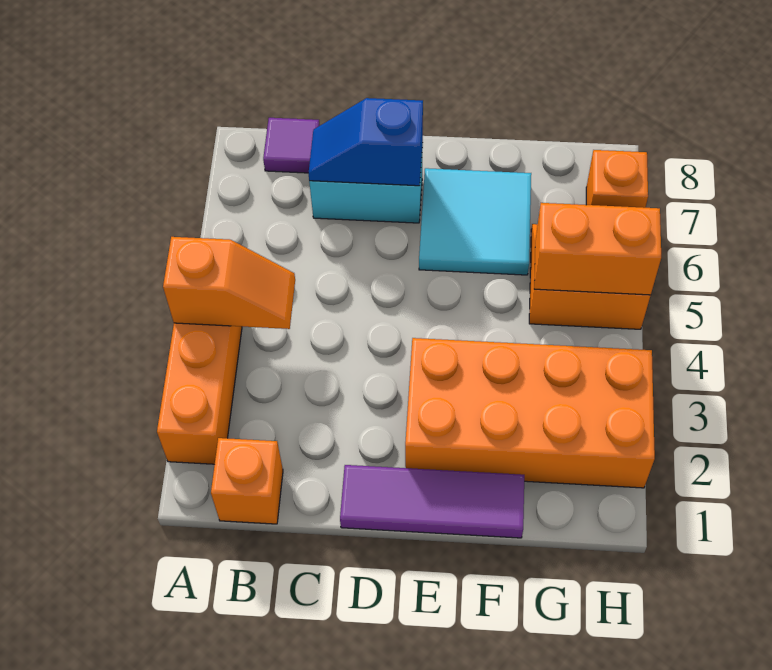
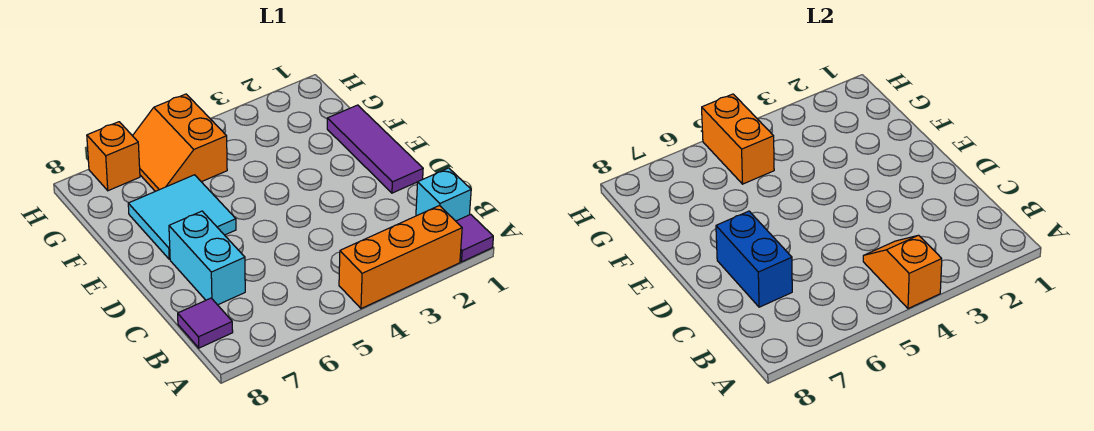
none -> purple 1x1 tile [456,214,493,262]
orange 1x1 brick [211,438,283,524] -> cyan 1x1 brick [416,168,471,221]
blue 1x2 slope [308,98,423,186] -> blue 1x2 brick [716,211,792,307]
orange 2x4 brick [405,338,655,488] -> none

